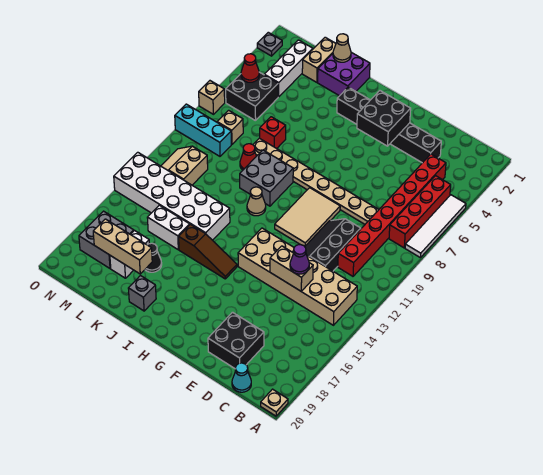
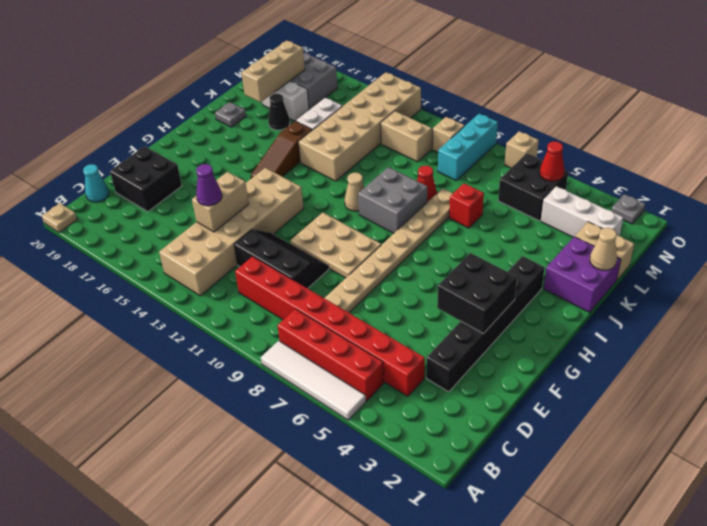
tan 2x3 tile [275,188,340,246] -> tan 2x3 plate [291,213,381,278]
white 2x6 brick [114,152,230,240] -> tan 2x6 brick [298,72,421,181]
grey 1x1 brick [128,276,156,311] -> grey 1x1 plate [215,102,246,127]
tan 1x1 brick [217,110,243,144] -> tan 1x1 brick moved to [432,117,465,152]

